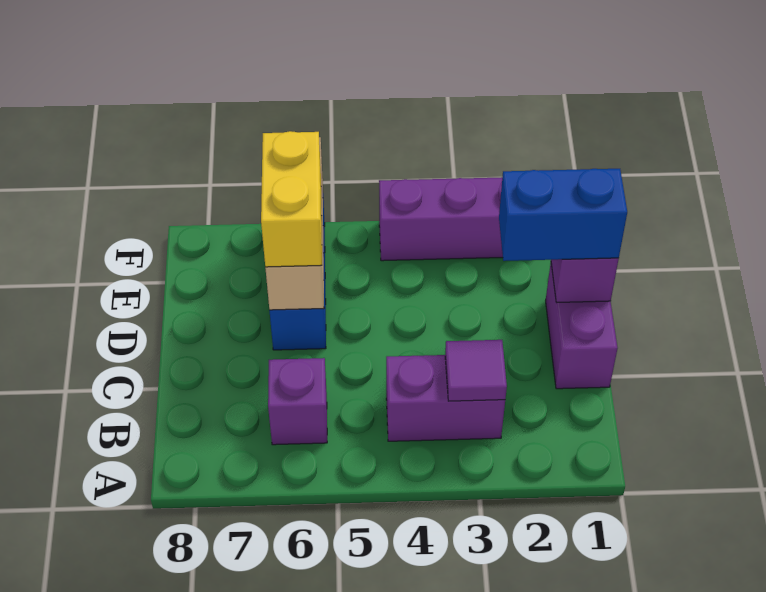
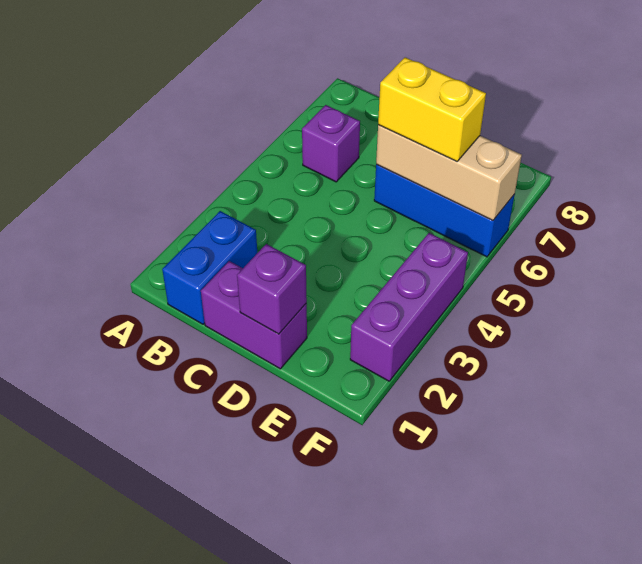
purple 1x2 brick [386,355,505,441] -> none
purple 1x1 tile [445,340,507,401] -> none
blue 1x2 brick [499,169,627,261] -> blue 1x2 brick moved to [162,211,257,324]

